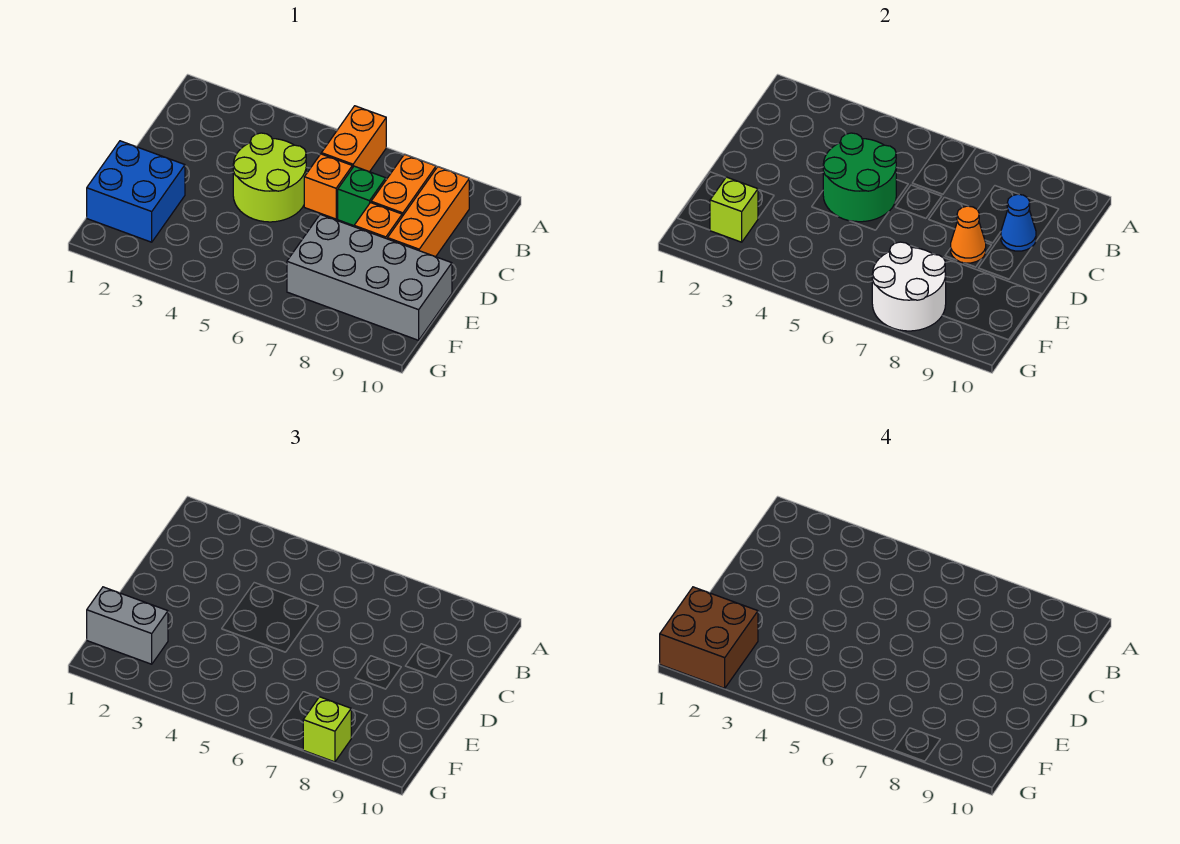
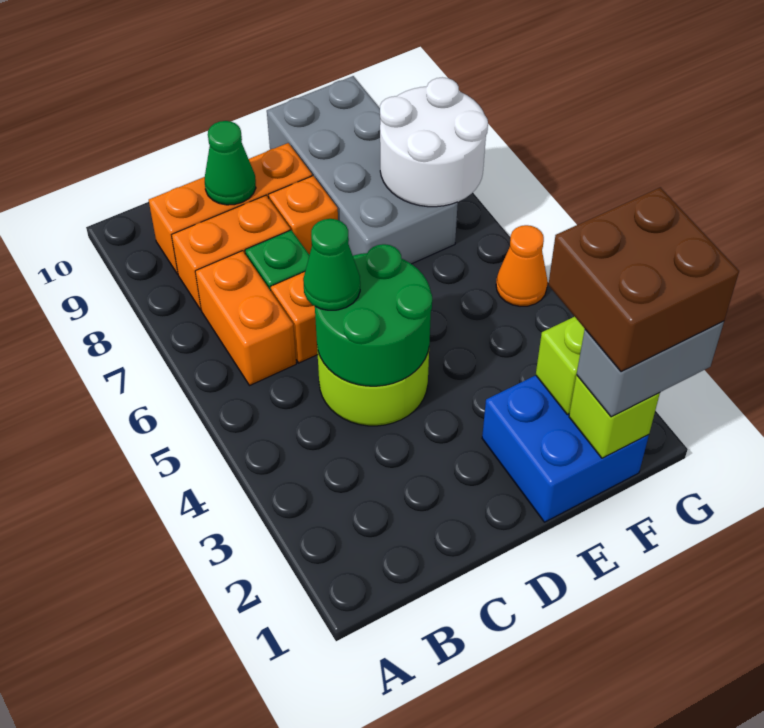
orange 1x2 brick [321,106,386,172] -> orange 1x2 brick turned to [195,251,296,386]
none -> green 1x1 cone [303,219,360,310]
blue 1x1 cone [1001,194,1036,251] -> green 1x1 cone [205,121,256,205]
orange 1x1 cone [951,206,986,263] -> orange 1x1 cone moved to [496,225,548,306]
grey 1x2 brick [87,587,168,664] -> grey 1x2 brick turned to [577,321,724,417]
lime 1x1 brick [303,697,351,762] -> lime 1x1 brick moved to [569,375,660,458]

